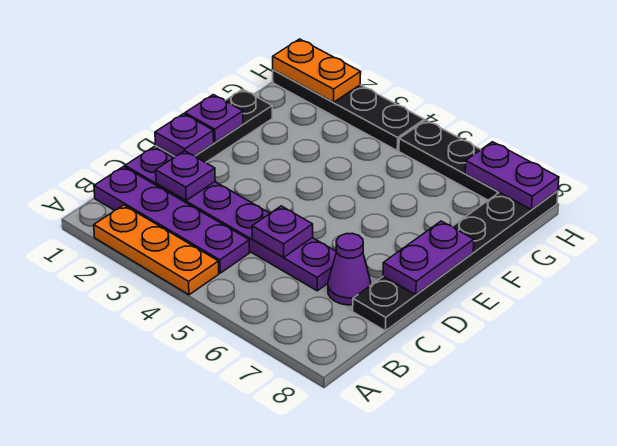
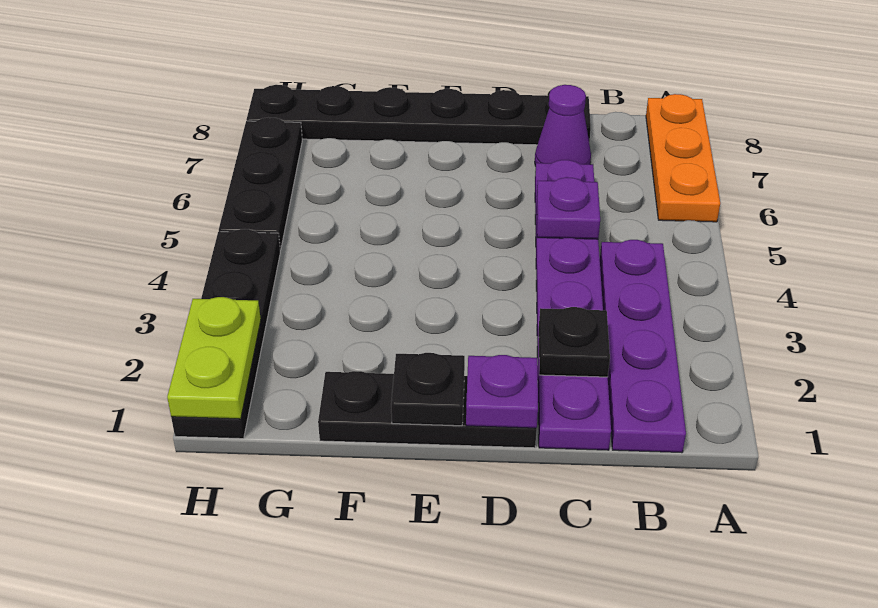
orange 1x3 plate [94,205,219,295] -> orange 1x3 plate moved to [646,94,720,222]
purple 1x1 plate [156,151,215,200] -> black 1x1 plate [539,307,610,377]
purple 1x2 plate [383,221,474,295] -> none
purple 1x1 plate [185,95,243,142] -> black 1x1 plate [391,353,465,426]
orange 1x2 plate [273,39,361,102] -> lime 1x2 plate [167,297,261,419]
purple 1x2 plate [465,142,559,210] -> none

